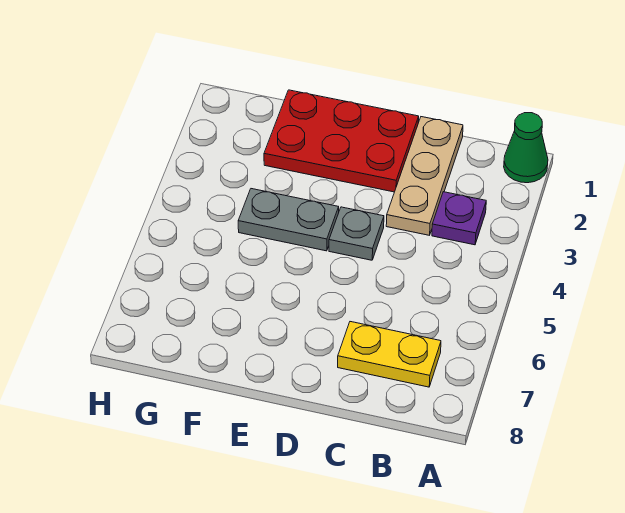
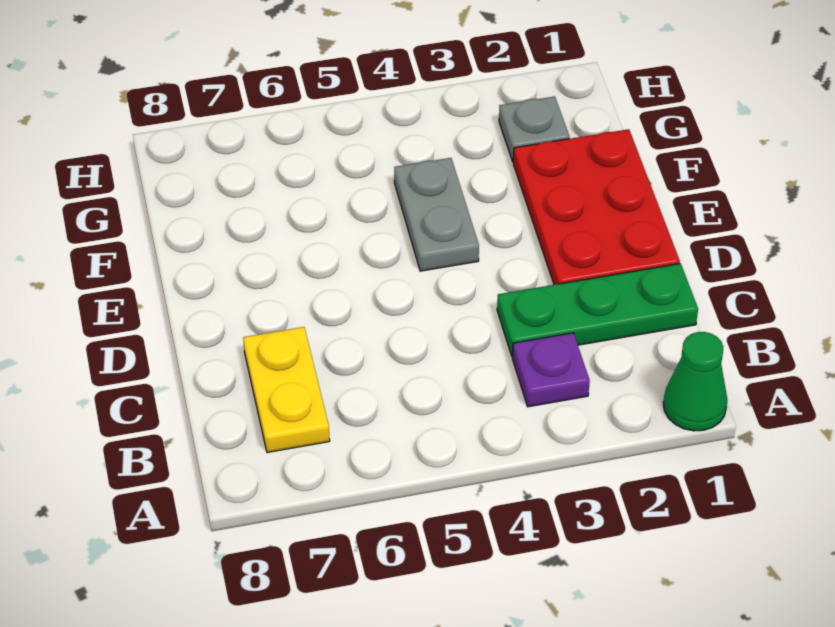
tan 1x3 plate [386,117,463,235] -> green 1x3 plate [497,264,698,357]
grey 1x1 plate [329,207,384,260] -> grey 1x1 plate moved to [499,96,570,162]

